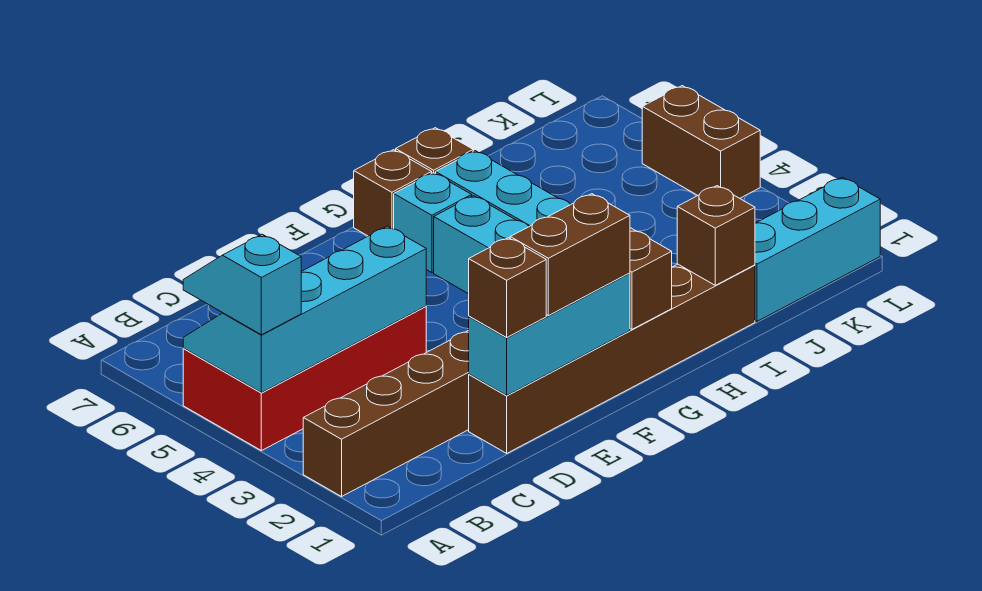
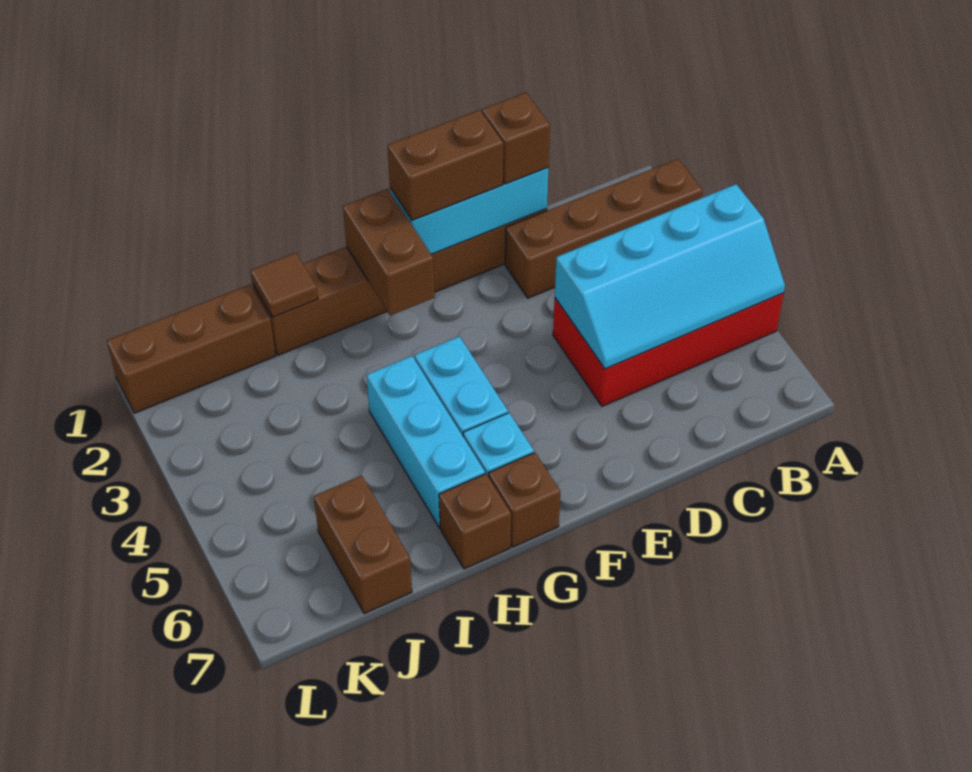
cyan 1x2 slope [183,234,301,335] -> none
brown 1x1 brick [677,186,755,285] -> brown 1x1 tile [251,253,318,317]
cyan 1x3 brick [755,177,880,321] -> brown 1x3 brick [107,285,275,413]
brown 1x2 brick [642,86,760,198] -> brown 1x2 brick moved to [314,476,412,614]

